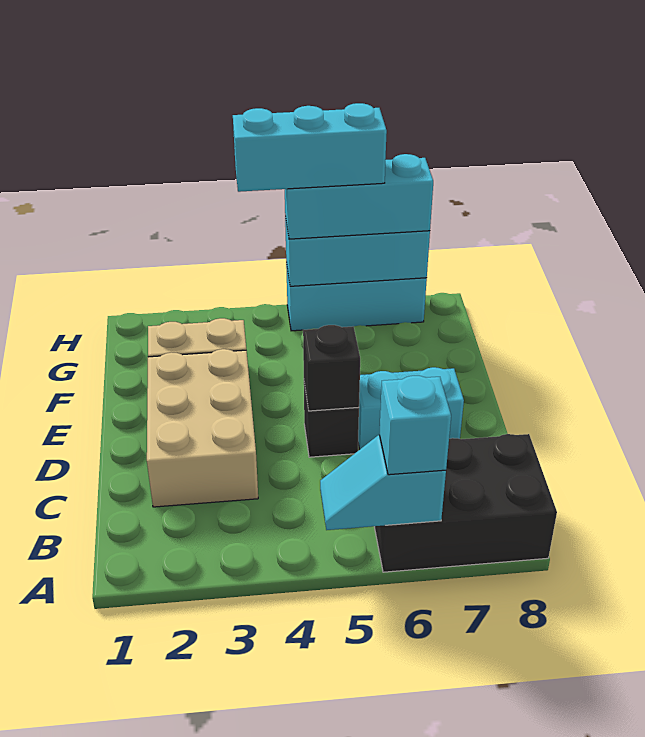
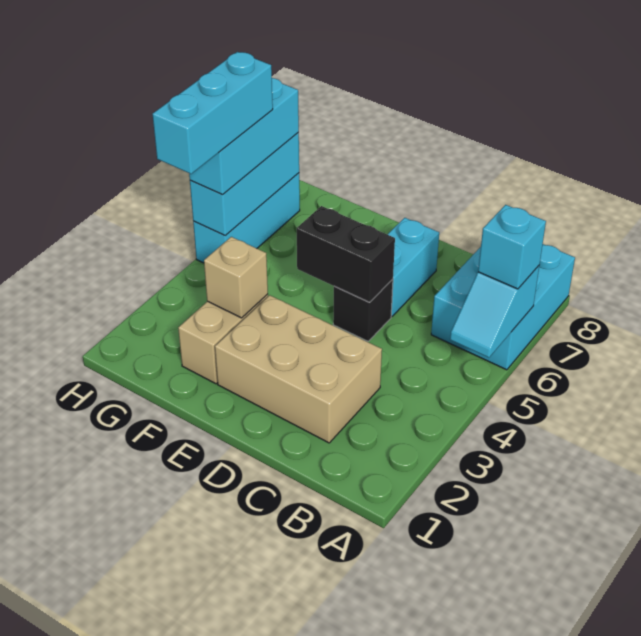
black 2x3 brick [374,434,557,572] -> cyan 2x3 brick [431,244,575,370]
black 1x1 brick [303,325,360,411] -> black 1x2 brick [297,206,395,302]
none -> tan 1x1 brick [204,237,268,318]

